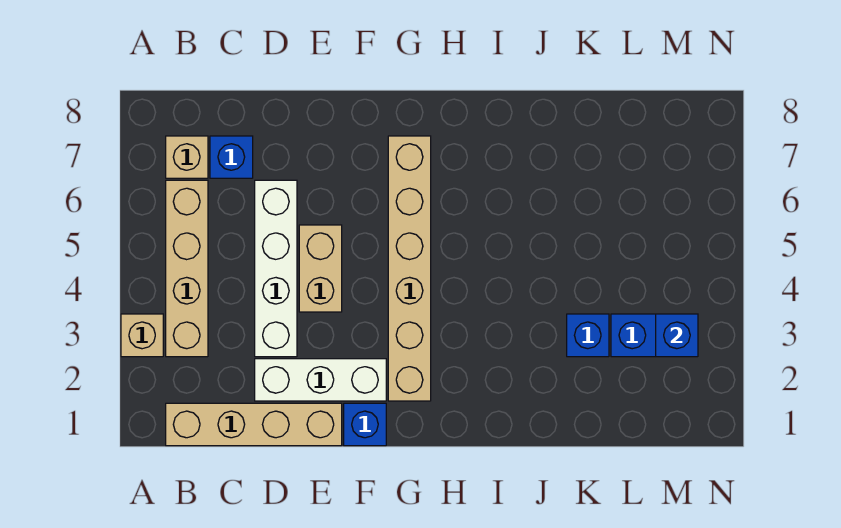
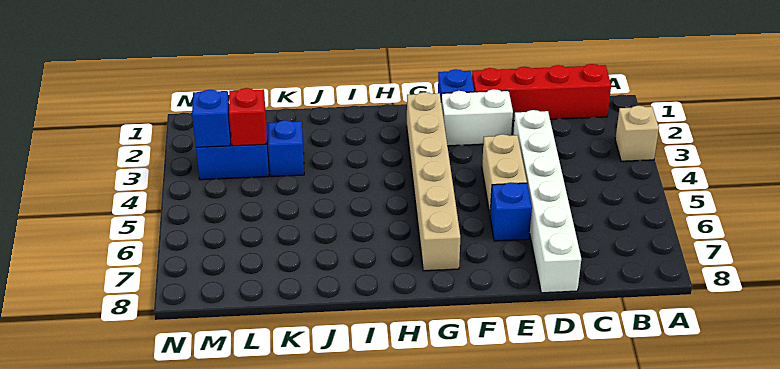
tan 1x4 brick [166,403,342,446] -> red 1x4 brick [472,64,611,121]
tan 1x4 brick [166,180,208,357] -> none
tan 1x1 brick [166,136,208,178] -> none
blue 1x1 brick [210,136,253,178] -> blue 1x1 brick moved to [490,183,532,241]
white 1x3 brick [255,359,386,401] -> white 1x2 brick [441,89,513,146]
white 1x4 brick [255,180,297,357] -> white 1x6 brick [513,110,581,293]
none -> red 1x1 brick [229,88,266,146]

